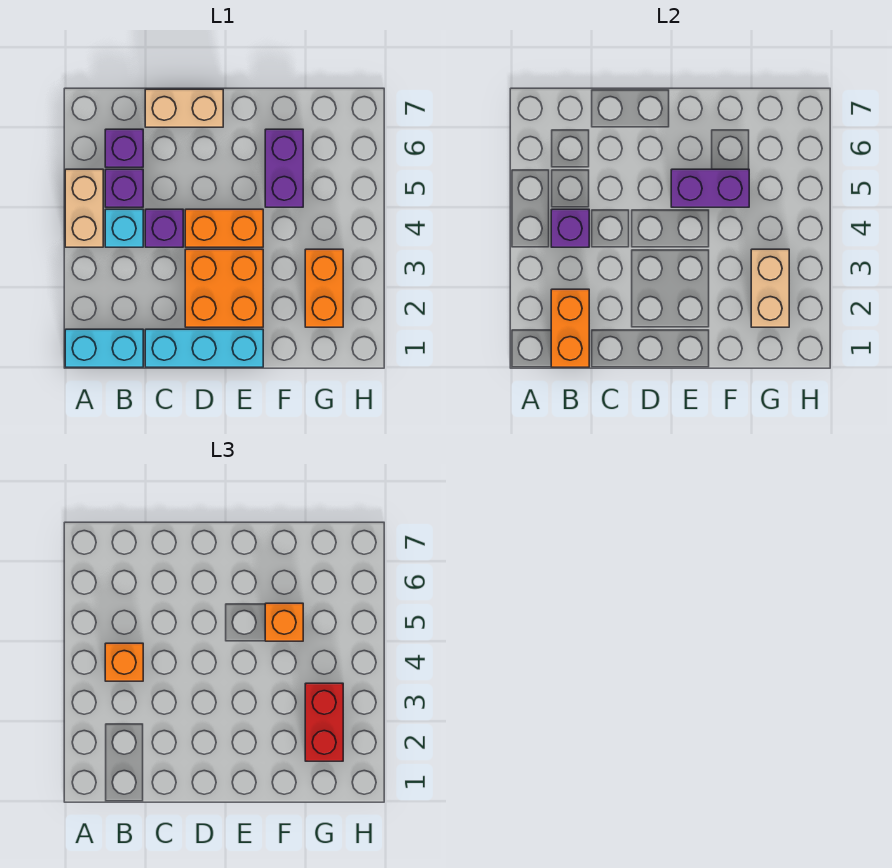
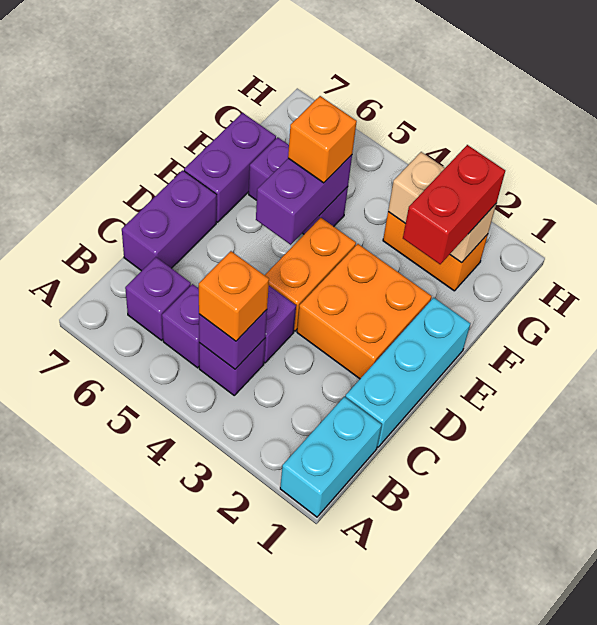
tan 1x2 brick [65,169,103,247] -> none
orange 1x2 brick [551,289,589,367] -> none
cyan 1x1 brick [105,209,143,247] -> purple 1x1 brick [199,339,265,395]
tan 1x2 brick [145,89,223,127] -> purple 1x2 brick [122,170,216,271]
none -> purple 1x2 brick [184,113,276,222]
red 1x2 brick [305,683,343,761] -> red 1x2 brick turned to [403,145,505,264]

